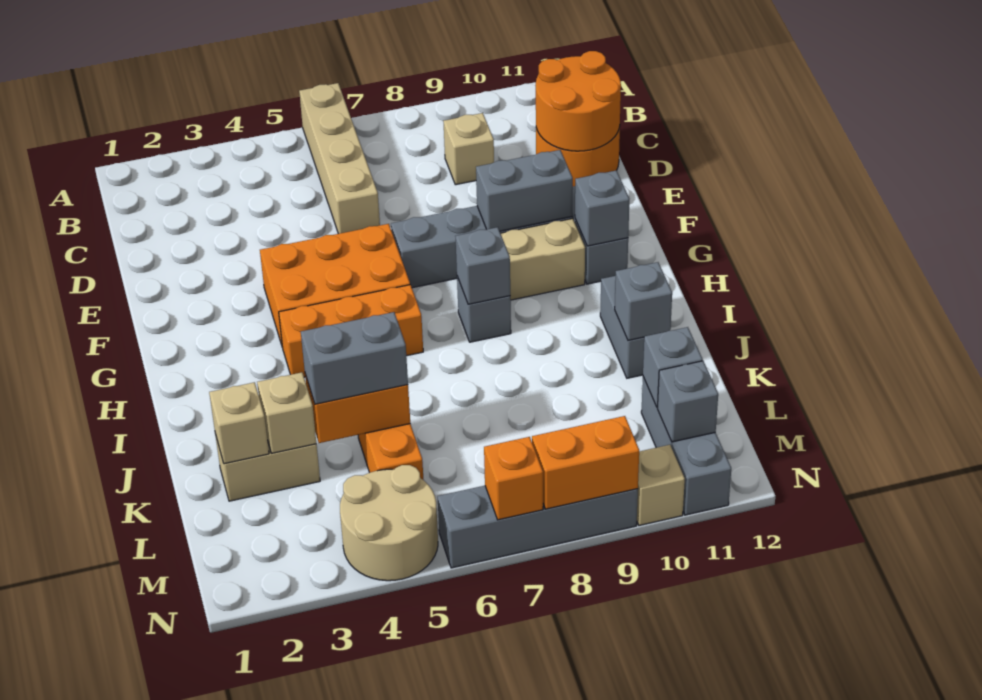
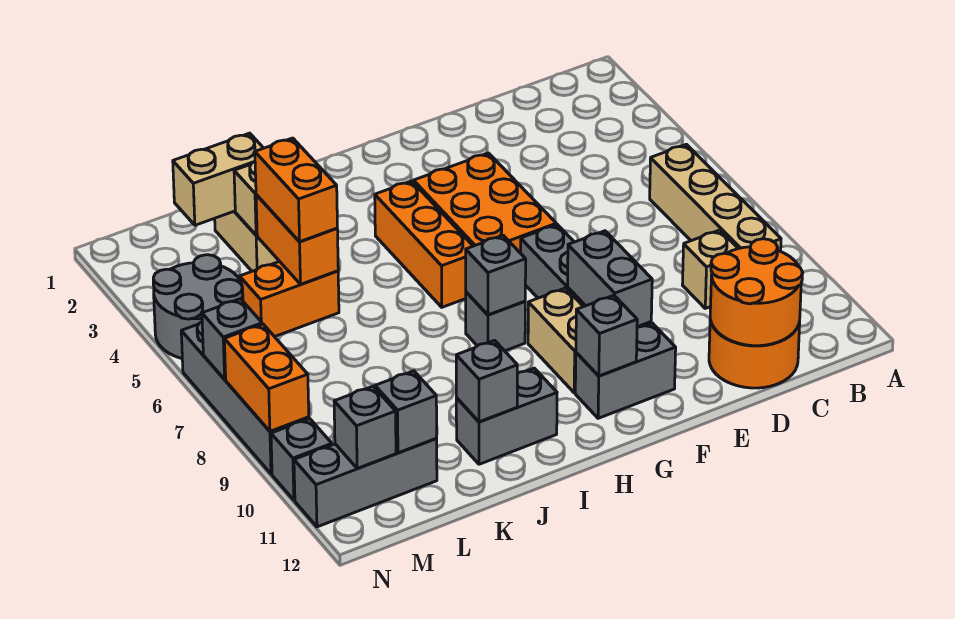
tan 1x4 brick [299,83,380,234] -> tan 1x4 brick turned to [650,144,781,251]
tan 1x1 brick [209,382,269,464] -> tan 1x2 brick [173,133,263,225]
grey 1x2 brick [301,312,408,404] -> orange 1x2 brick [255,138,337,242]
tan 2x2 round brick [340,465,438,581] -> grey 2x2 round brick [153,255,243,358]
orange 1x1 brick [484,437,543,520] -> grey 1x1 brick [202,299,262,379]
tan 1x1 brick [637,445,685,525] -> grey 1x1 brick [271,419,332,500]

